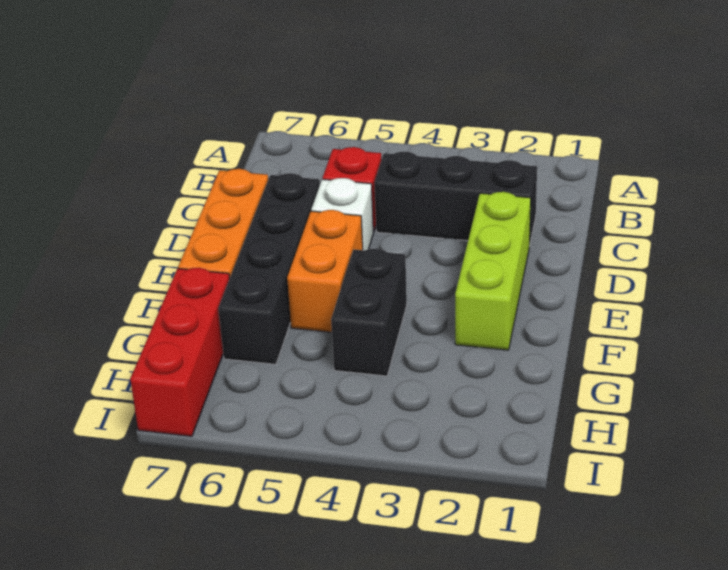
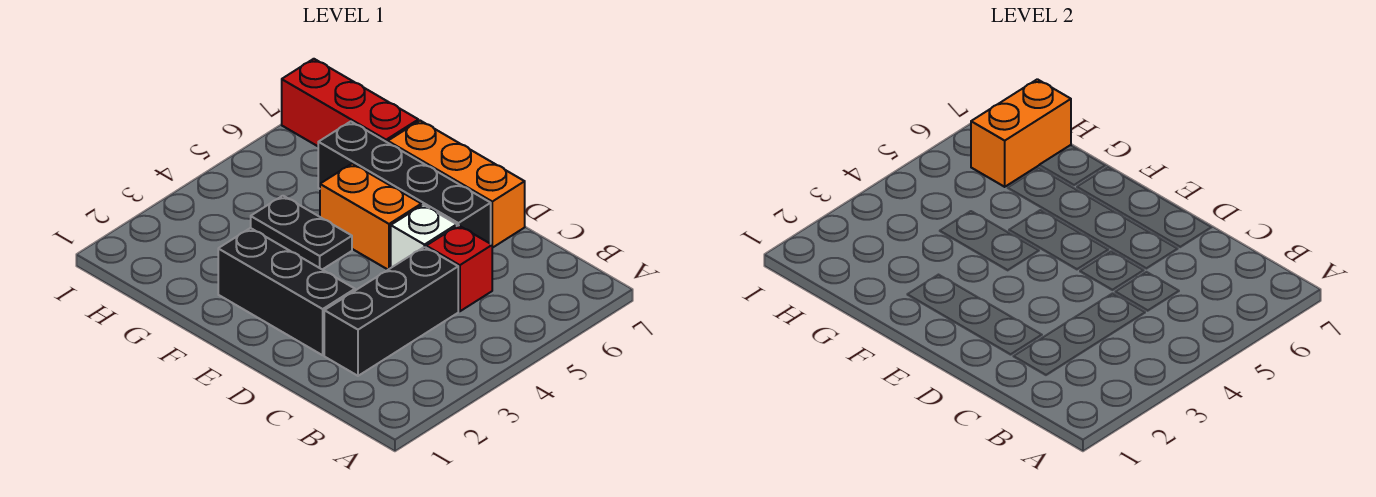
lime 1x3 brick [455,192,531,350] -> black 1x3 brick [218,228,355,355]
black 1x2 brick [331,249,407,376] -> black 1x2 plate [251,196,352,270]
none -> orange 1x2 brick [971,79,1071,187]

